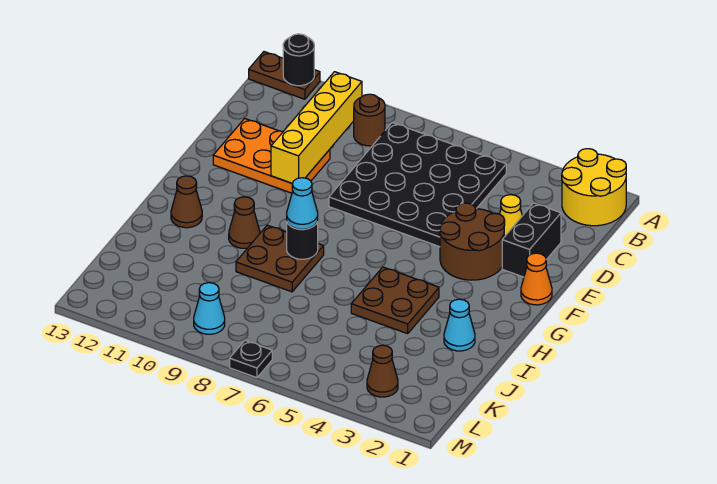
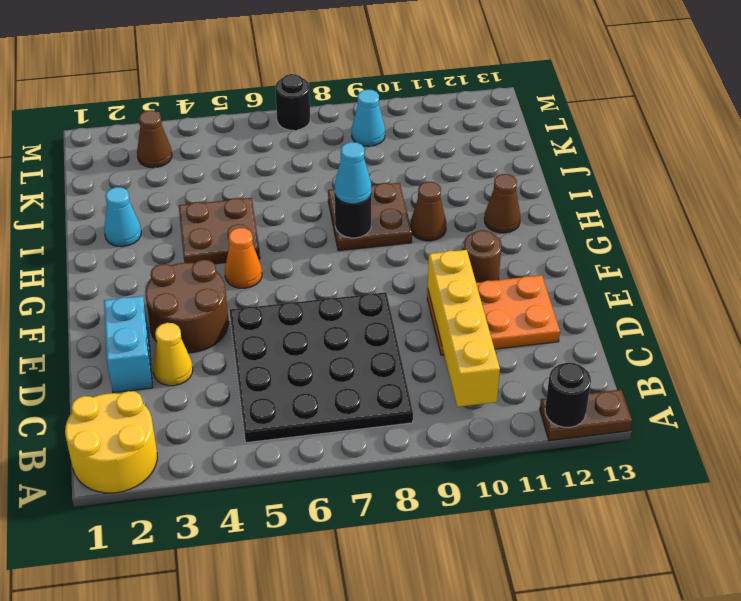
brown 1x1 round brick [354,94,385,146] -> brown 1x1 round brick moved to [463,230,501,282]
black 1x2 brick [502,203,561,277] -> cyan 1x2 brick [104,296,153,393]
orange 1x1 cone [521,253,552,305] -> orange 1x1 cone moved to [225,228,262,288]
black 1x1 plate [230,340,272,378] -> black 1x1 round brick [275,74,310,130]

